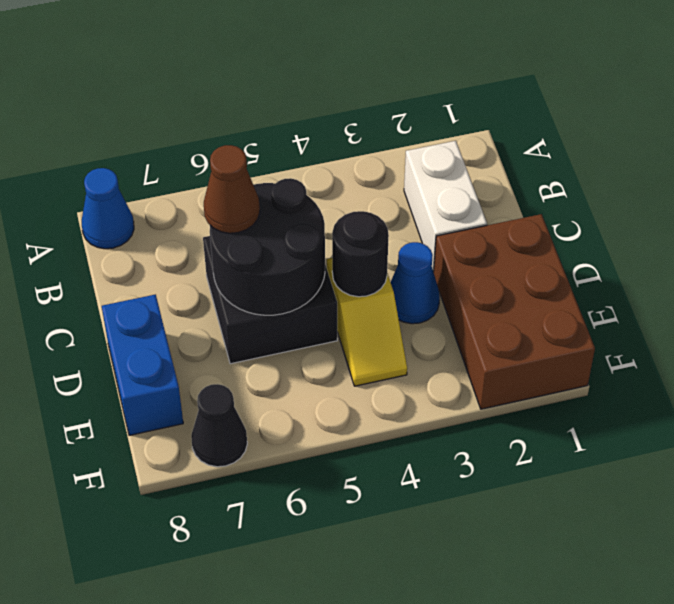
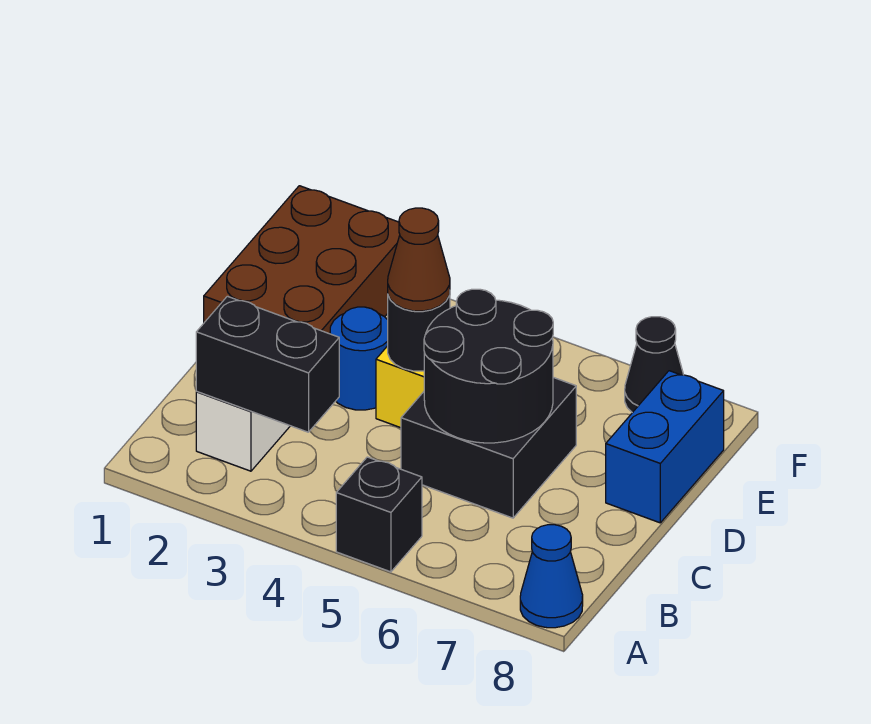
none -> black 1x1 brick [336,457,422,572]
none -> black 1x2 brick [196,296,339,432]
brown 1x1 cone [204,145,260,233] -> brown 1x1 cone moved to [388,208,450,311]
blue 1x1 cone [391,242,440,324] -> blue 1x1 round brick [330,307,388,410]

